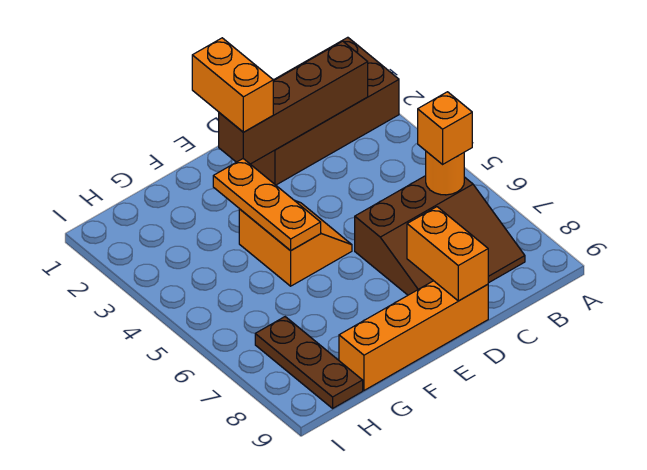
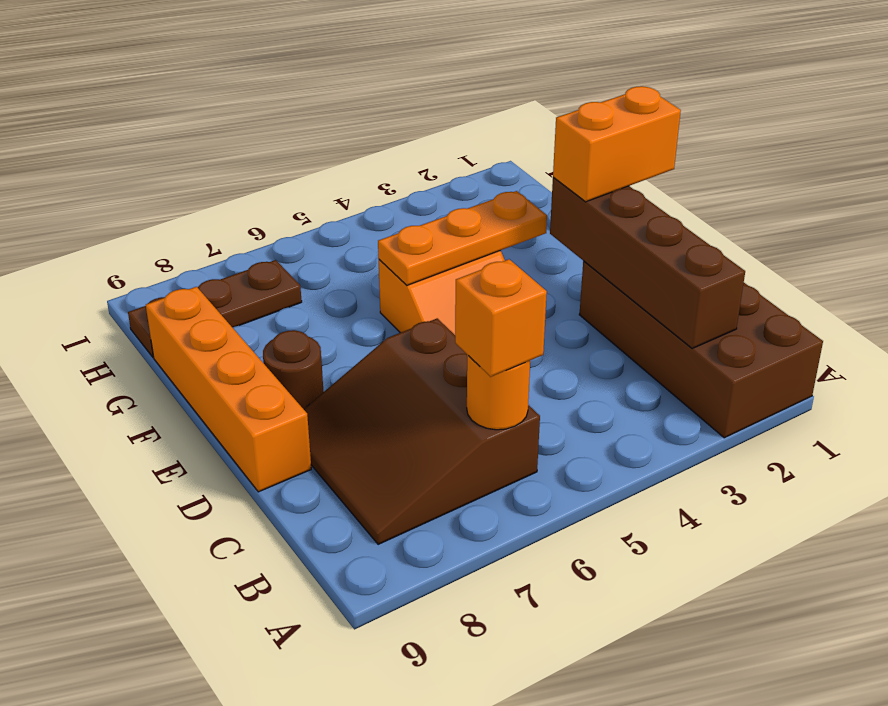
orange 1x2 brick [407,207,488,301] -> none
none -> brown 1x1 round brick [263,330,324,409]

